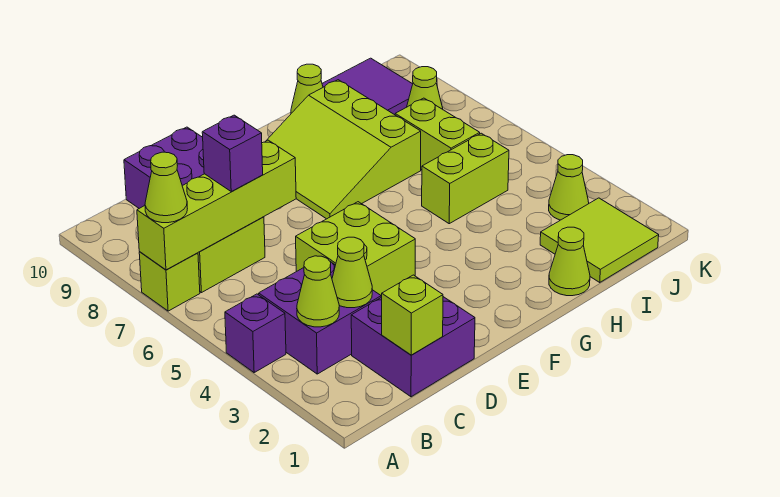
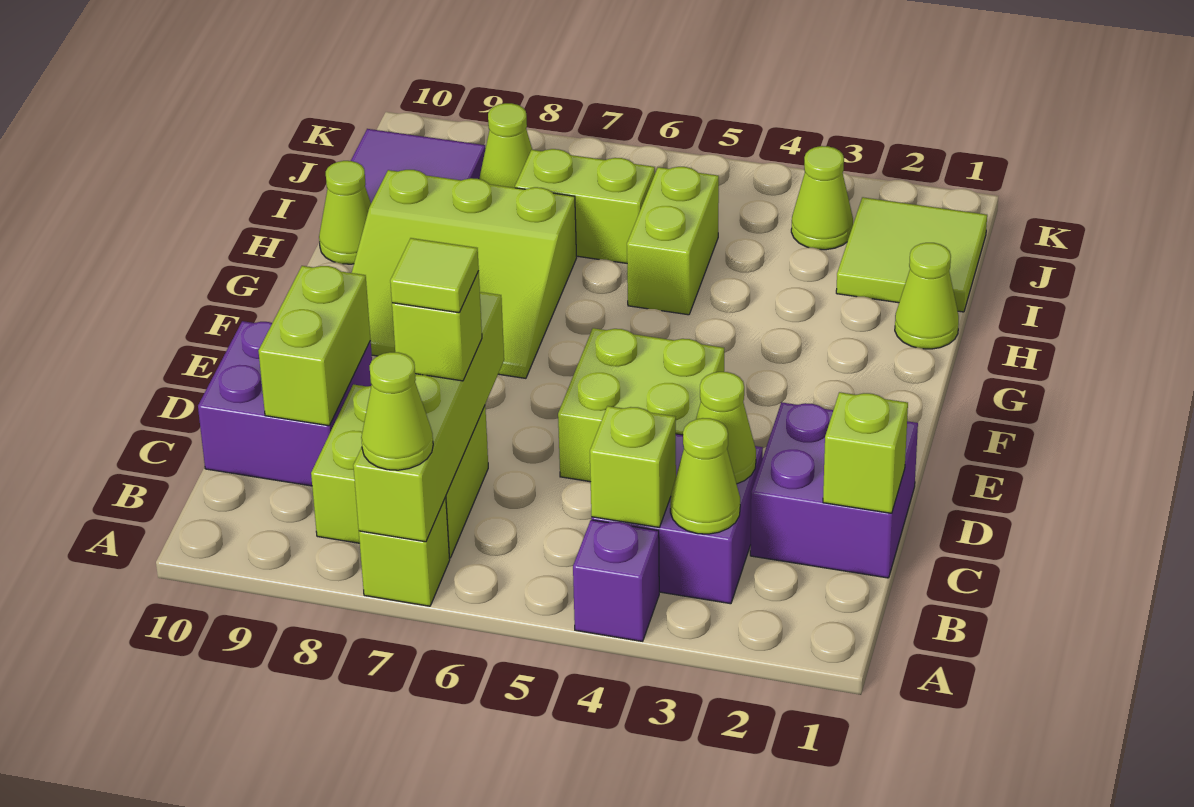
none -> lime 1x1 brick [590,406,676,527]
purple 1x1 brick [202,115,263,191] -> lime 1x1 brick [392,272,482,381]
none -> lime 1x1 tile [390,238,479,313]
none -> lime 1x2 brick [259,266,371,426]

